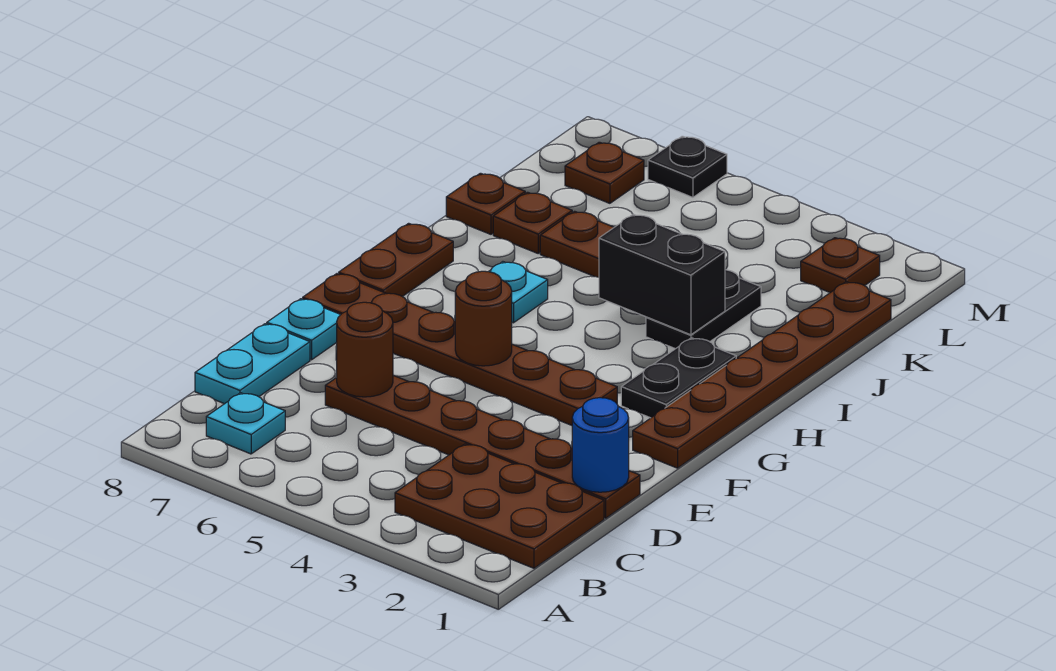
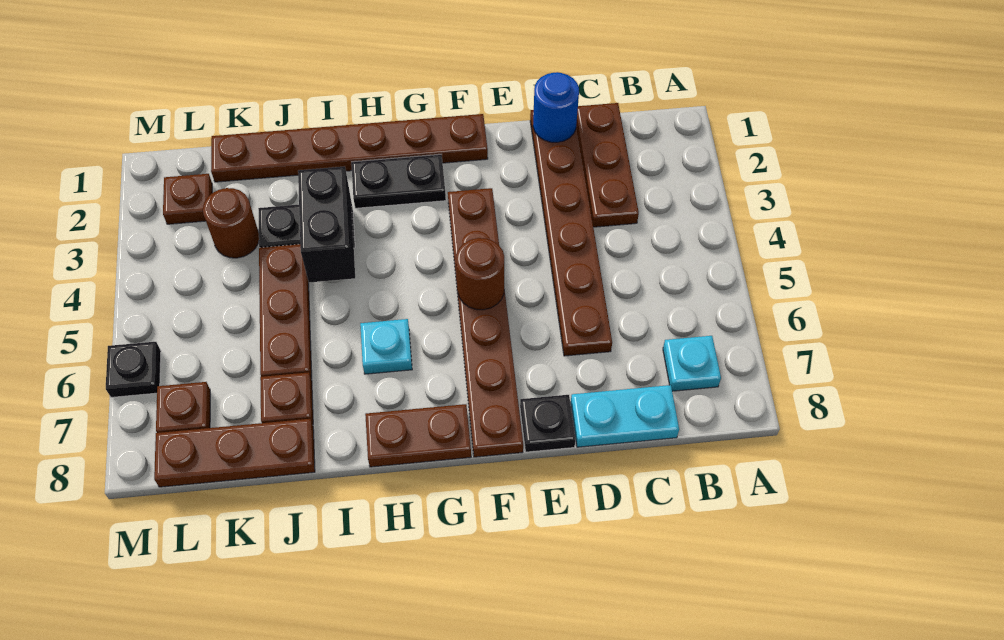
brown 2x3 plate [395,444,604,568] -> brown 1x3 plate [576,103,639,227]
brown 1x1 round brick [337,302,393,397] -> brown 1x1 round brick moved to [203,188,259,258]
cyan 1x1 plate [267,299,341,360] -> black 1x1 plate [520,395,576,452]
brown 1x1 plate [446,173,525,234] -> brown 1x3 plate [154,419,315,487]

